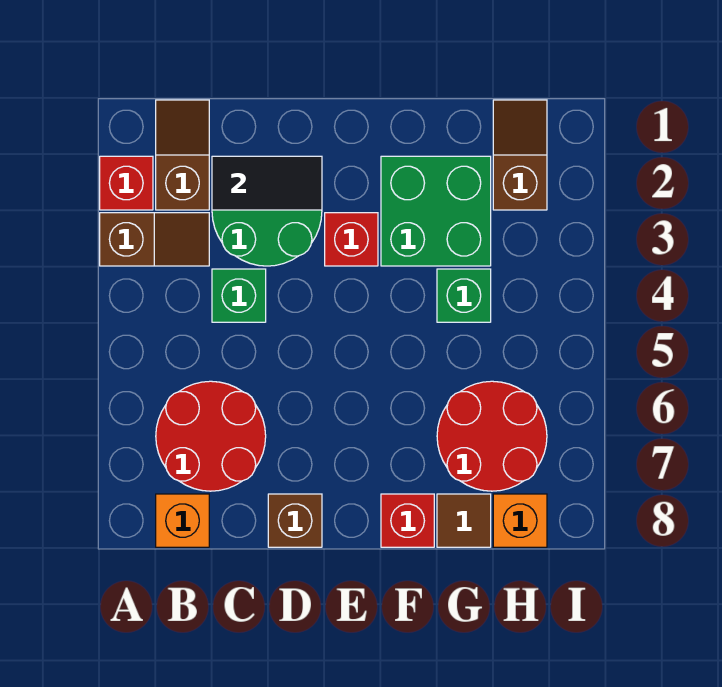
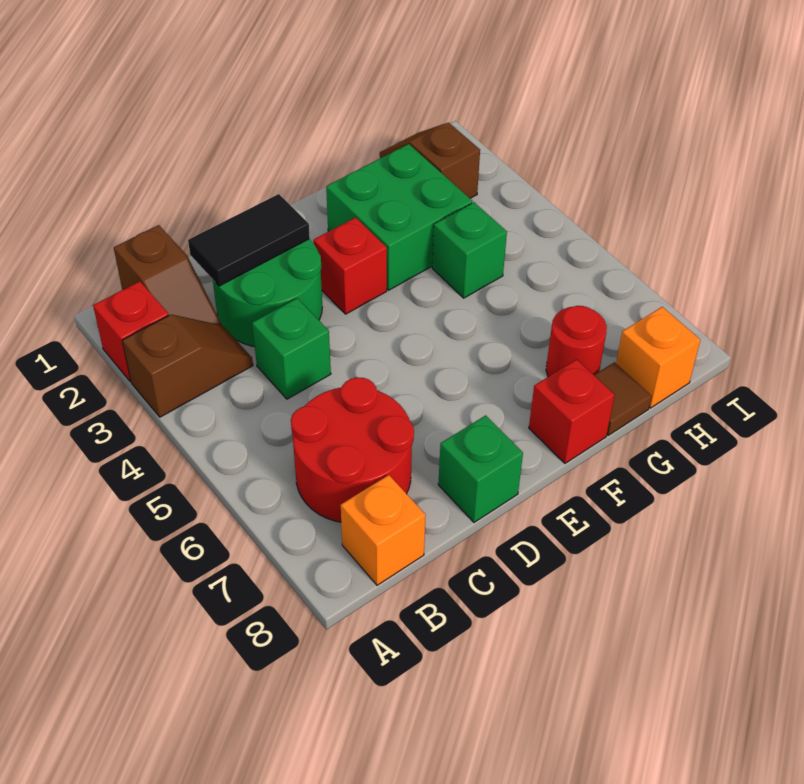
brown 1x2 slope [156,100,209,210] -> brown 1x2 slope turned to [114,225,222,325]
brown 1x1 brick [268,494,322,547] -> green 1x1 brick [438,415,523,522]
red 2x2 round brick [437,381,547,491] -> red 1x1 round brick [546,306,607,377]

